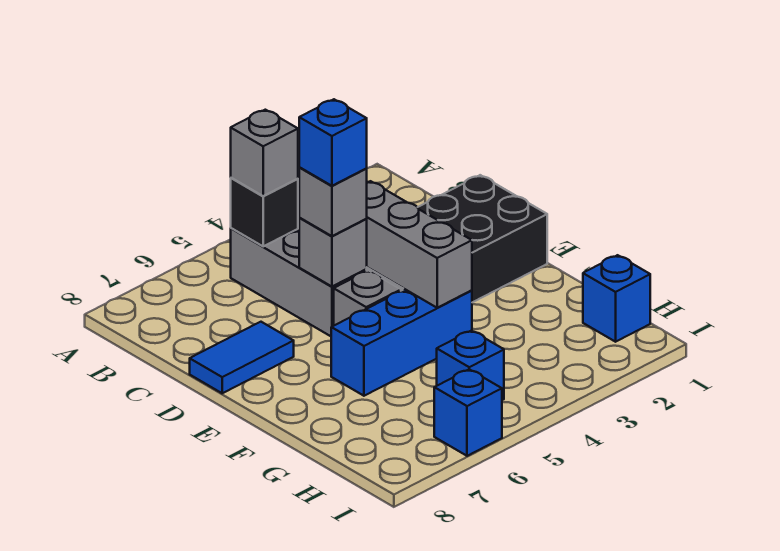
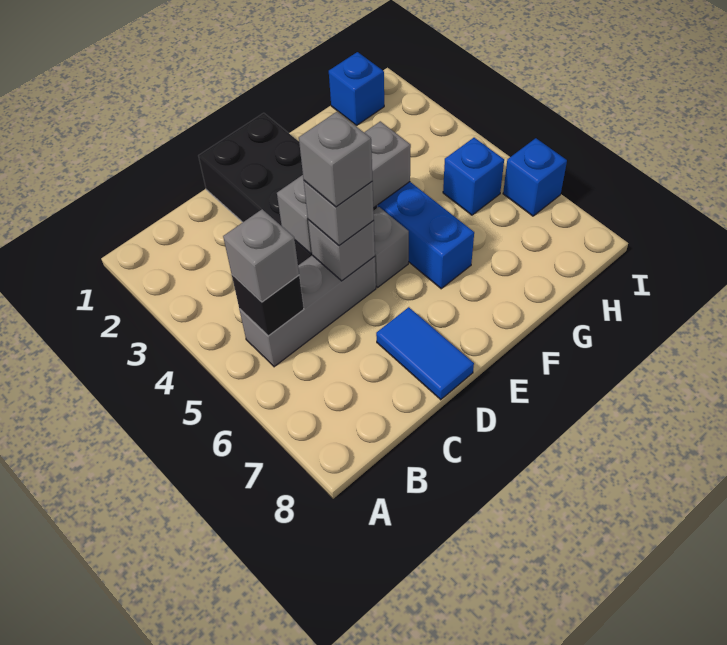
blue 1x1 brick [299,99,367,186] -> grey 1x1 brick [299,112,373,207]

